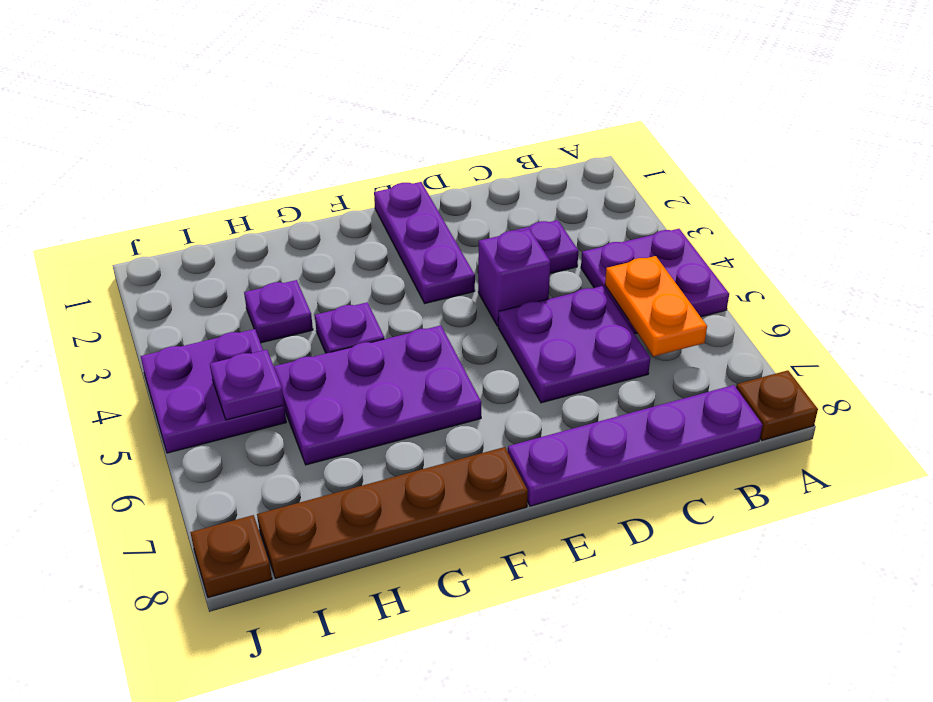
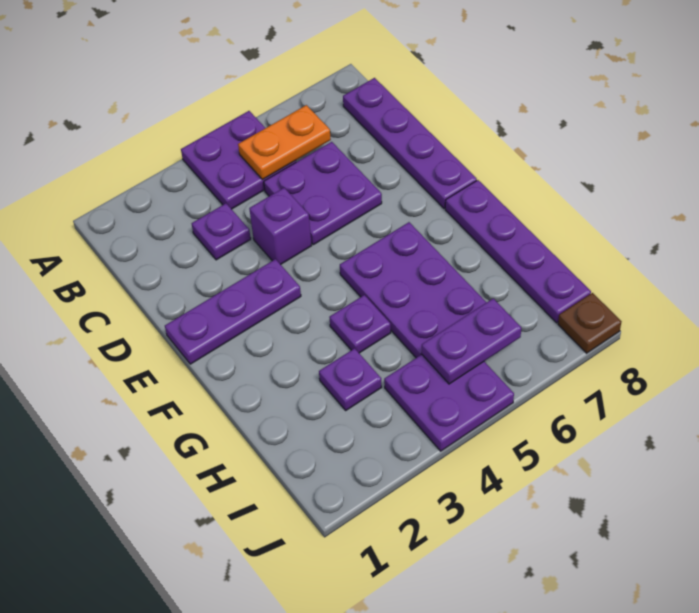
brown 1x1 plate [736,370,818,440] -> none
brown 1x4 plate [257,447,528,578] -> purple 1x4 plate [445,180,591,323]
purple 1x1 plate [210,350,284,420] -> purple 1x2 plate [422,298,521,384]

